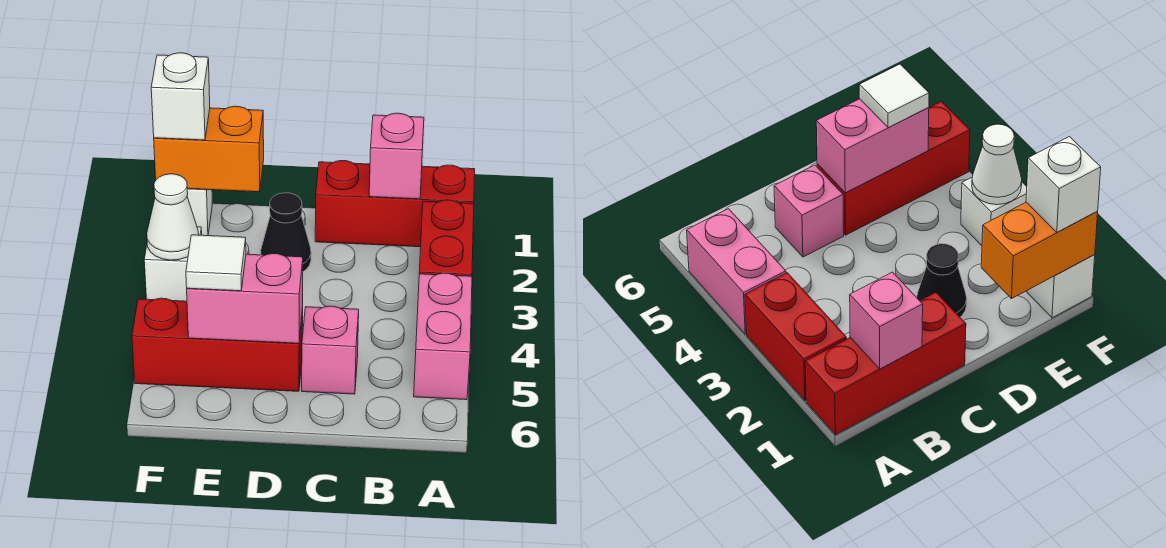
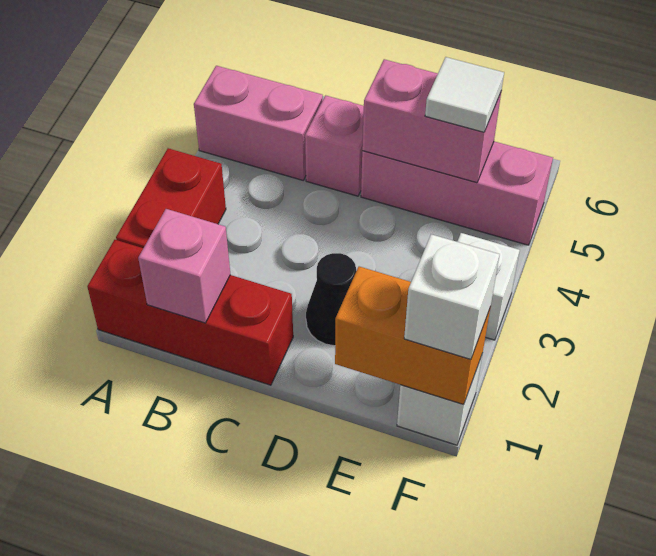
pink 1x2 brick [414,273,472,400] -> pink 1x2 brick turned to [194,66,323,180]
red 1x3 brick [132,298,303,391] -> pink 1x3 brick [361,141,553,245]
white 1x1 cone [147,174,199,260] -> none

